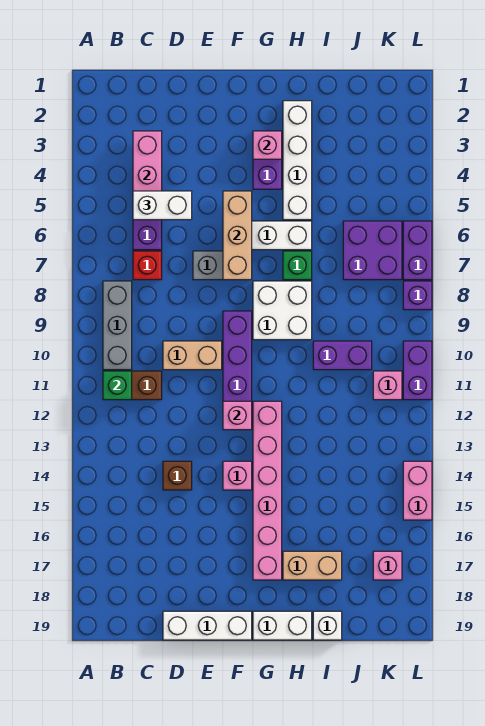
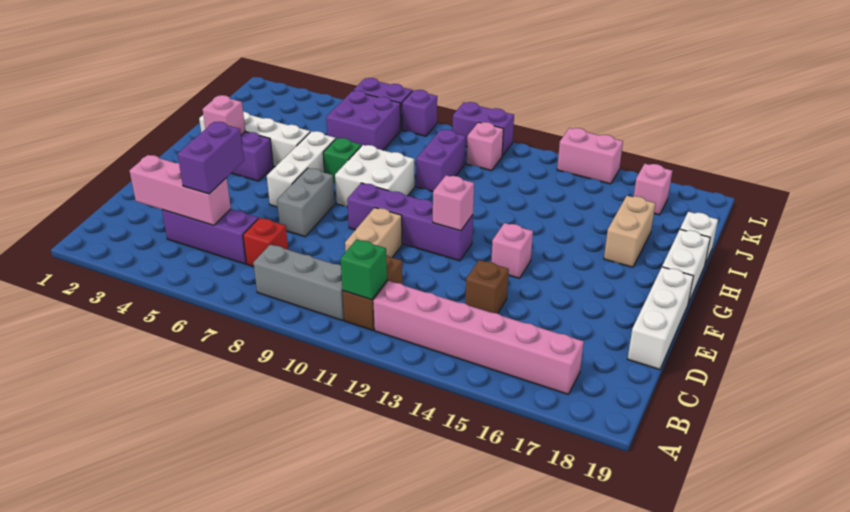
white 1x2 brick [133,191,192,220] -> purple 1x2 brick [178,122,244,194]
tan 1x3 brick [223,191,252,280] -> none
pink 1x6 brick [253,401,282,580] -> pink 1x6 brick moved to [373,281,584,394]

